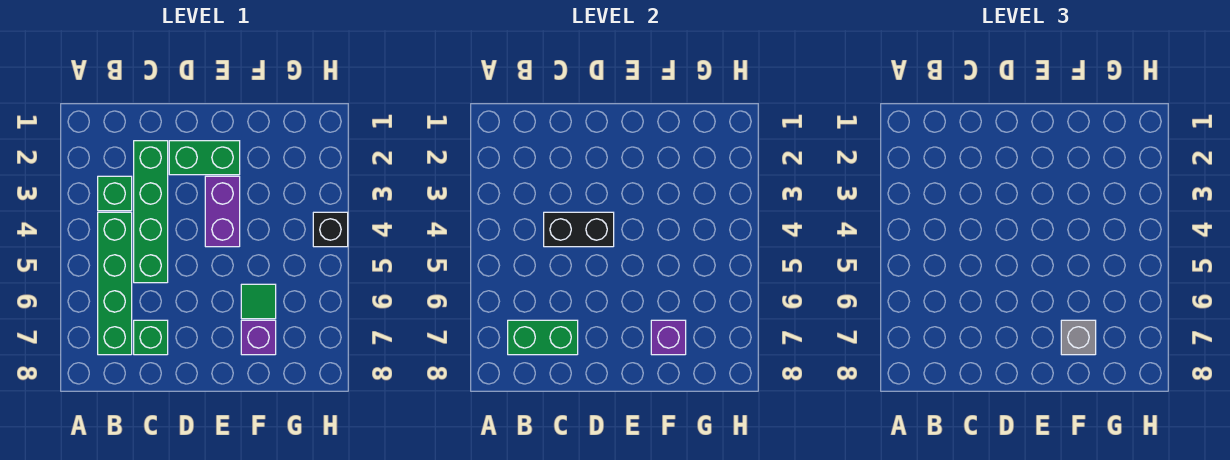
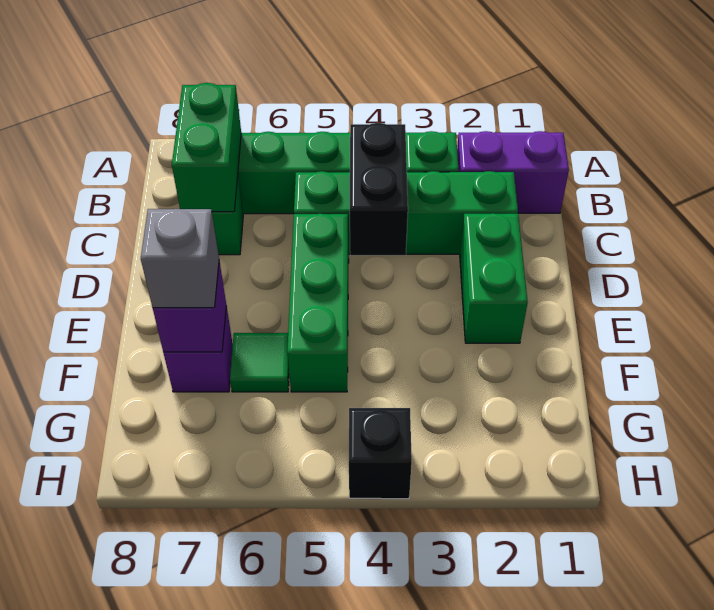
none -> green 1x3 brick [287,214,349,392]
purple 1x2 brick [205,176,240,247] -> purple 1x2 brick moved to [457,131,569,213]

